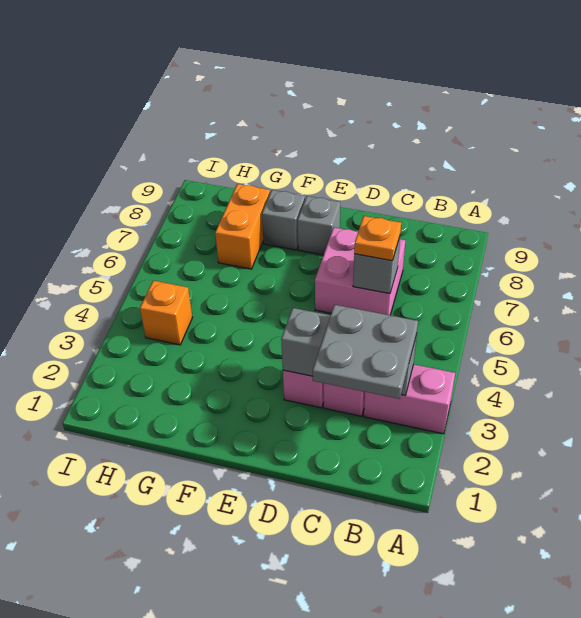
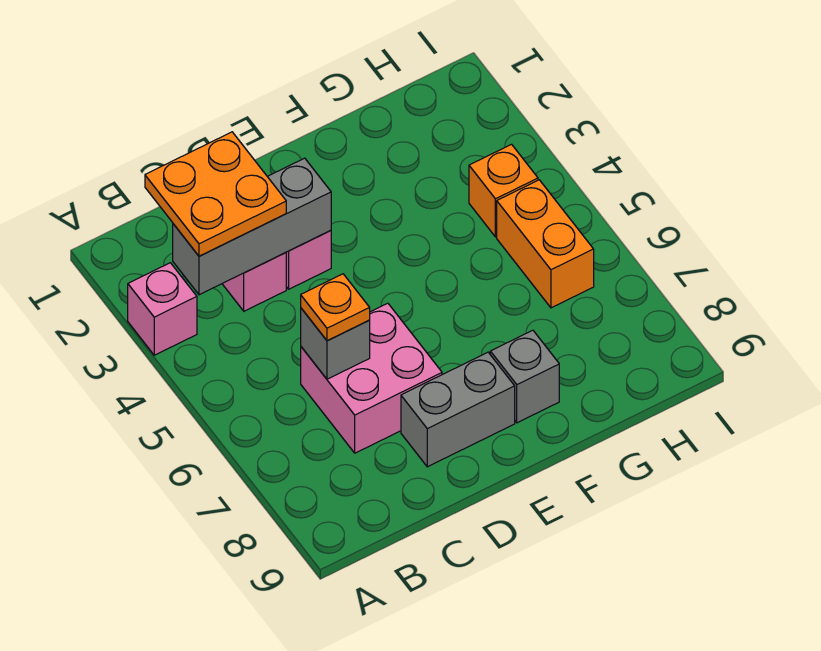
pink 1x2 brick [364,364,455,434] -> pink 1x1 brick [128,263,197,355]
grey 2x2 plate [312,305,418,399] -> orange 2x2 plate [145,132,286,256]
grey 1x1 brick [298,196,340,255] -> grey 1x2 brick [401,352,515,467]
orange 1x2 brick [215,184,270,269] -> orange 1x2 brick moved to [497,180,594,308]

